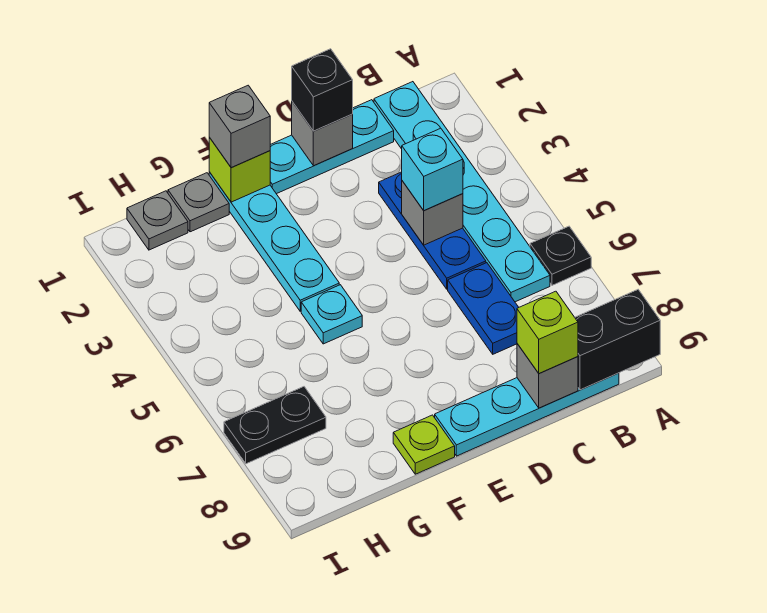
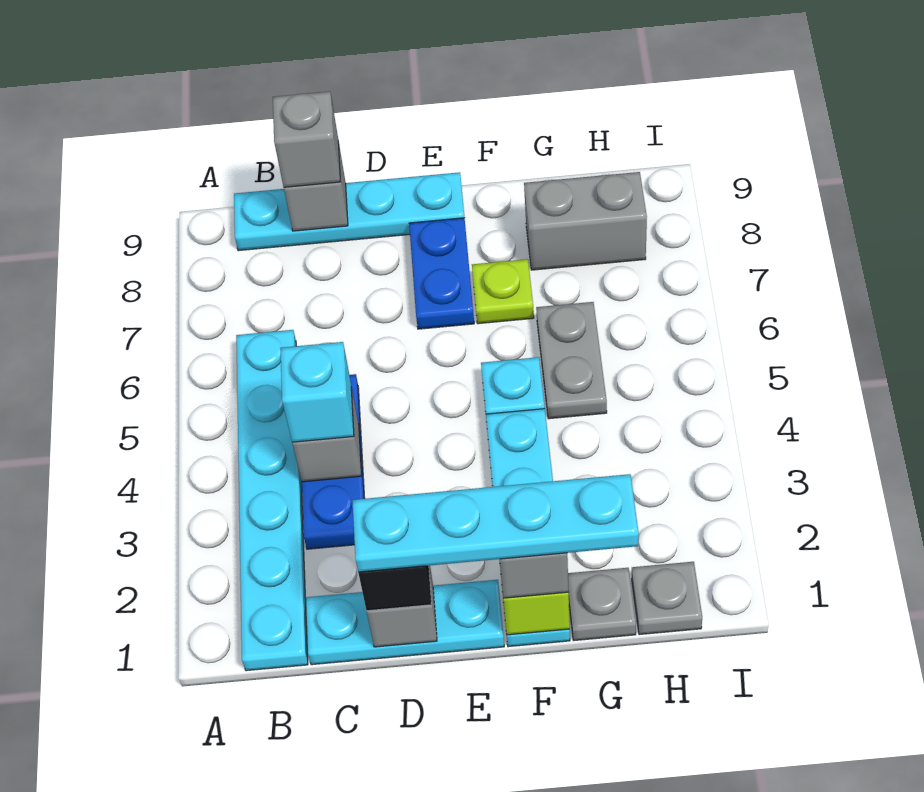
black 1x1 plate [530,226,591,285] -> none
black 1x2 brick [575,290,660,390] -> none
blue 1x2 plate [448,263,519,354] -> blue 1x2 plate moved to [409,218,474,329]
lime 1x1 brick [517,291,578,374] -> grey 1x1 brick [273,91,340,187]
none -> cyan 1x4 plate [352,474,639,572]
lime 1x1 plate [393,415,455,474] -> lime 1x1 plate moved to [472,259,534,324]
none -> grey 1x2 plate [536,302,607,419]
none -> grey 1x2 brick [524,172,647,270]
black 1x2 plate [224,387,326,464] -> none

